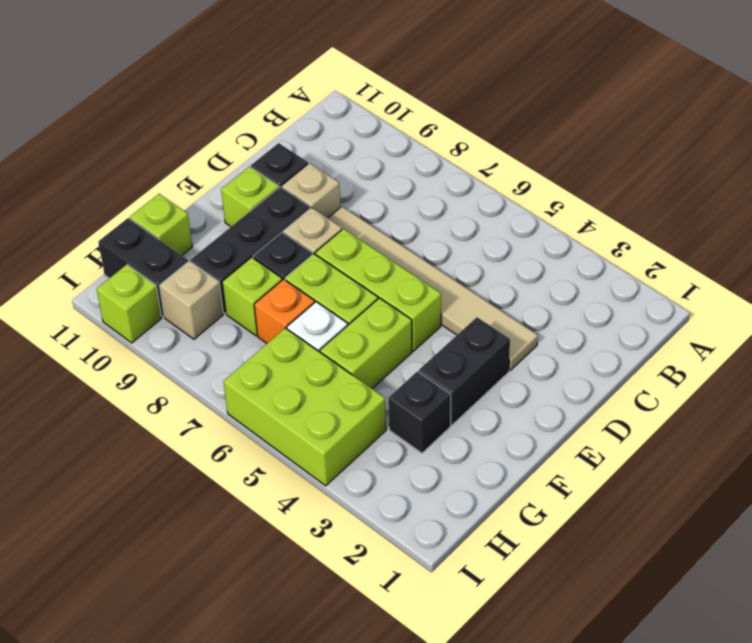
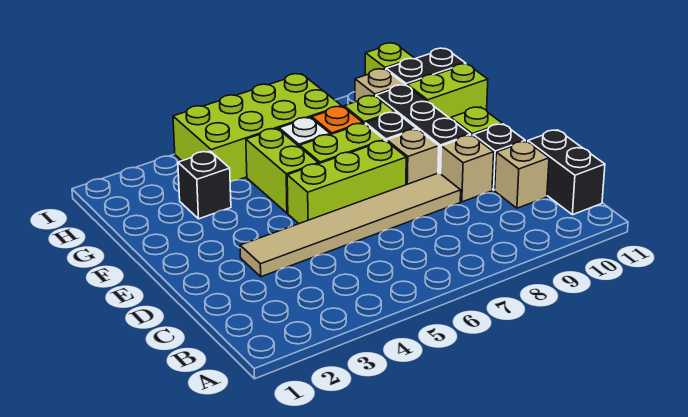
none -> tan 1x1 brick [495,141,549,208]
black 1x2 brick [419,317,510,425] -> black 1x2 brick moved to [528,130,605,215]
lime 1x1 brick [130,194,192,255] -> lime 1x2 brick [407,64,488,119]
lime 2x3 brick [223,328,386,486] -> lime 2x4 brick [173,74,342,182]

